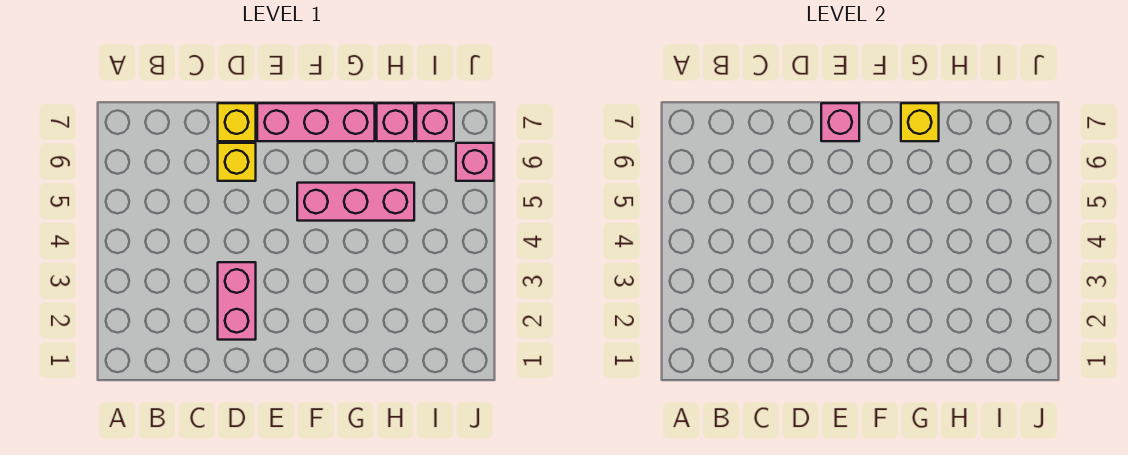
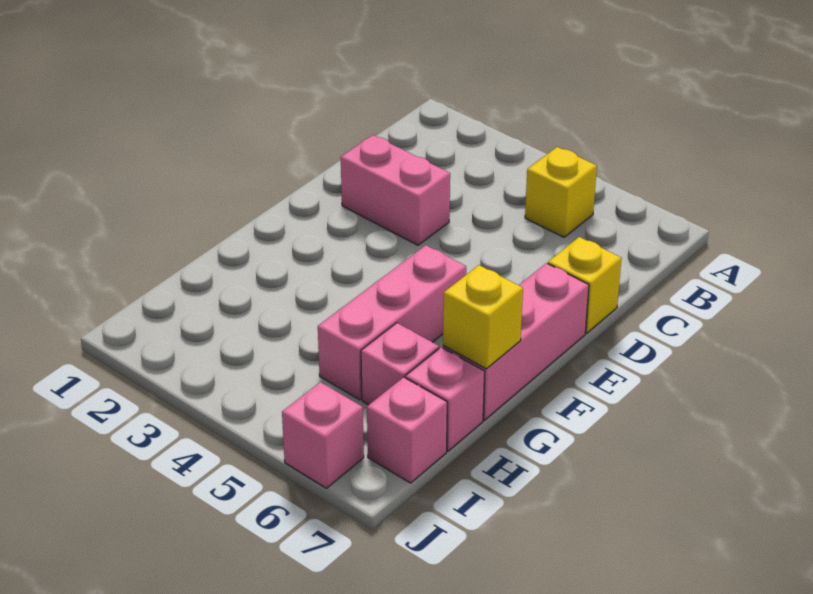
yellow 1x1 brick [218,143,256,181] -> yellow 1x1 brick moved to [525,147,597,237]
pink 1x1 brick [821,103,859,141] -> pink 1x1 brick moved to [361,323,439,405]

